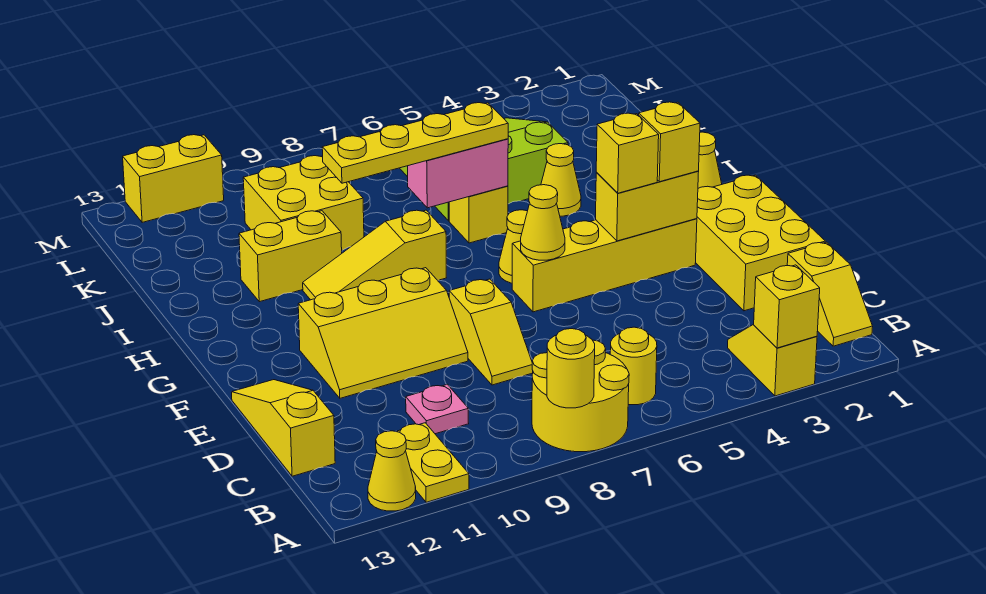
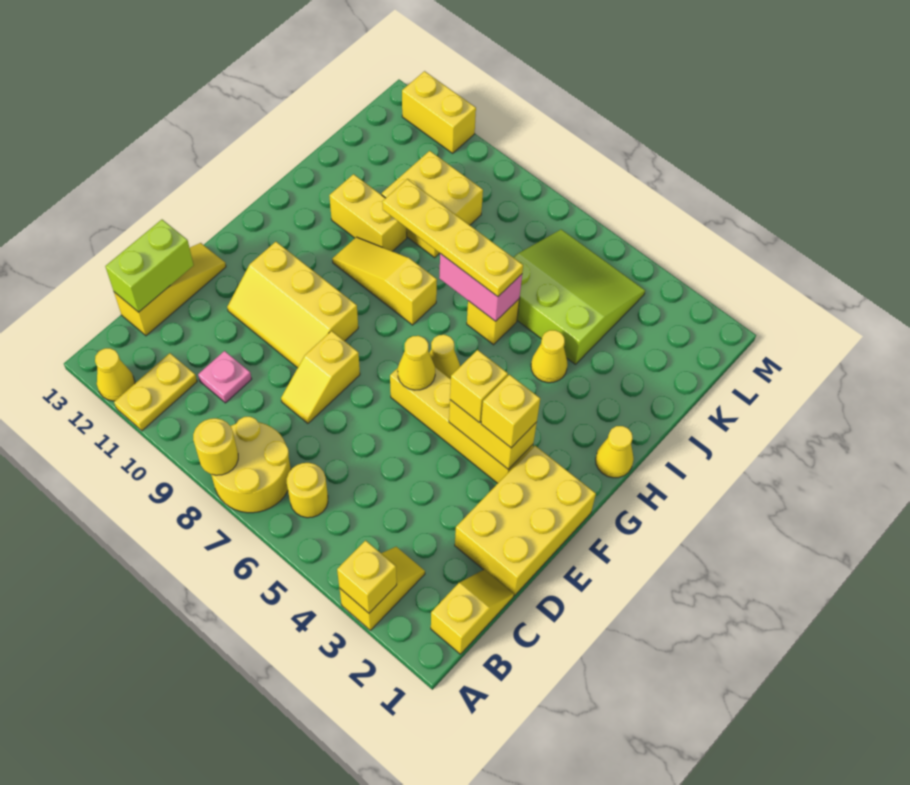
yellow 1x2 slope [787,242,873,346] -> yellow 1x2 slope turned to [431,569,514,654]
none -> lime 1x2 brick [105,220,194,312]

